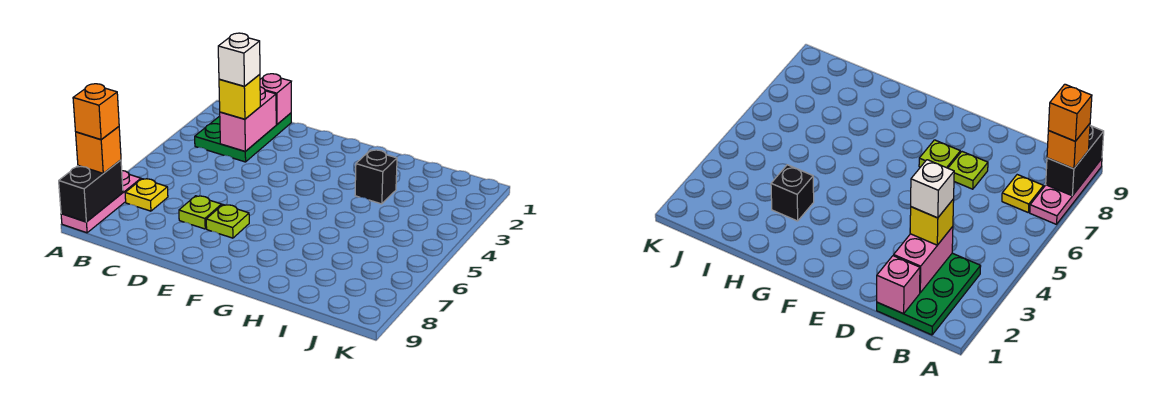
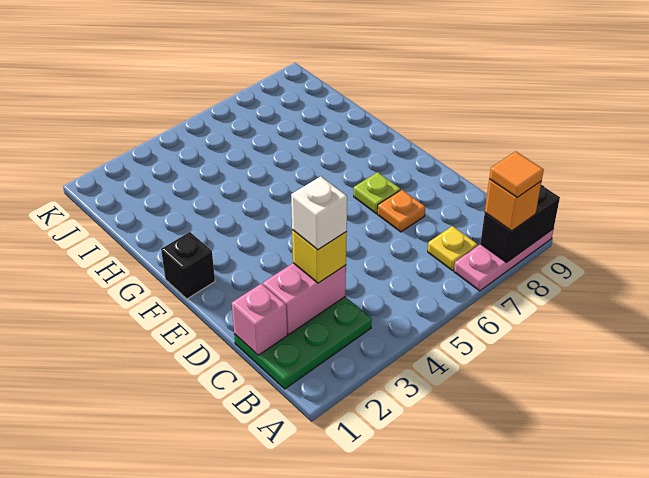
orange 1x1 brick [73,84,119,140] -> orange 1x1 tile [489,151,544,197]
lime 1x1 plate [179,196,222,229] -> orange 1x1 plate [377,190,425,232]
black 1x1 brick [355,150,397,204] -> black 1x1 brick moved to [161,232,215,299]

